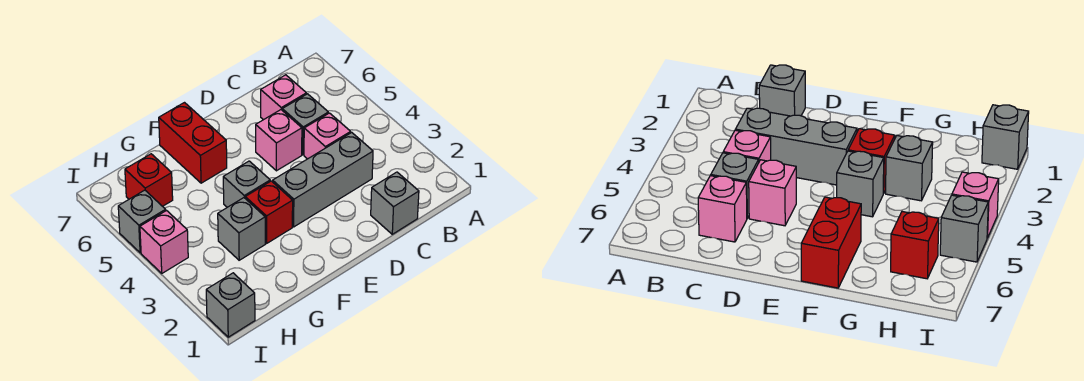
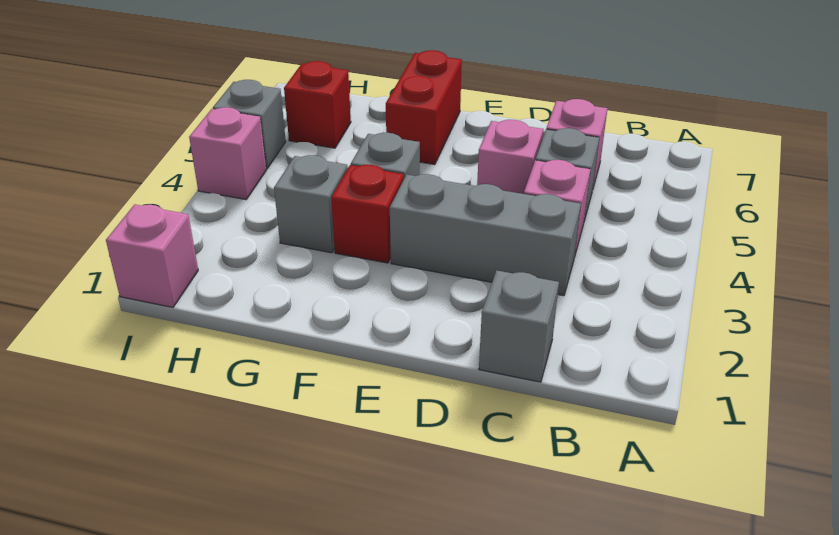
grey 1x1 brick [206,273,255,337] -> pink 1x1 brick [106,204,198,307]

